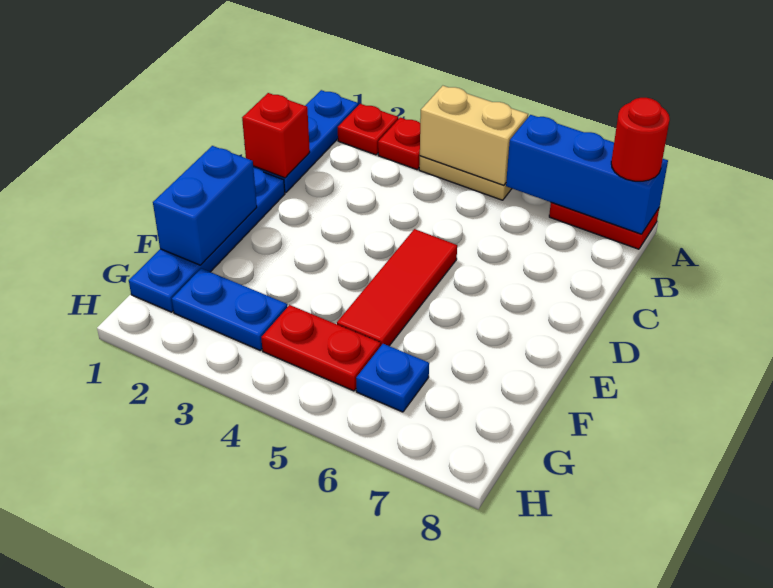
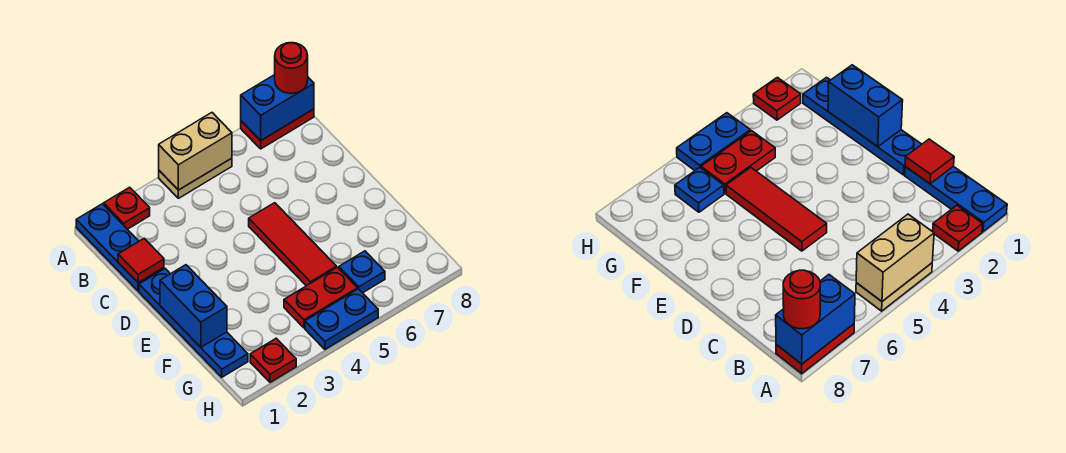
red 1x1 plate [378,118,420,170] -> red 1x1 plate moved to [250,338,296,382]
blue 1x3 brick [506,115,668,234] -> blue 1x2 brick [241,75,314,141]
red 1x1 brick [242,93,310,178] -> red 1x1 tile [118,239,164,283]
blue 1x2 plate [172,268,287,350] -> blue 1x2 plate moved to [305,289,378,349]

